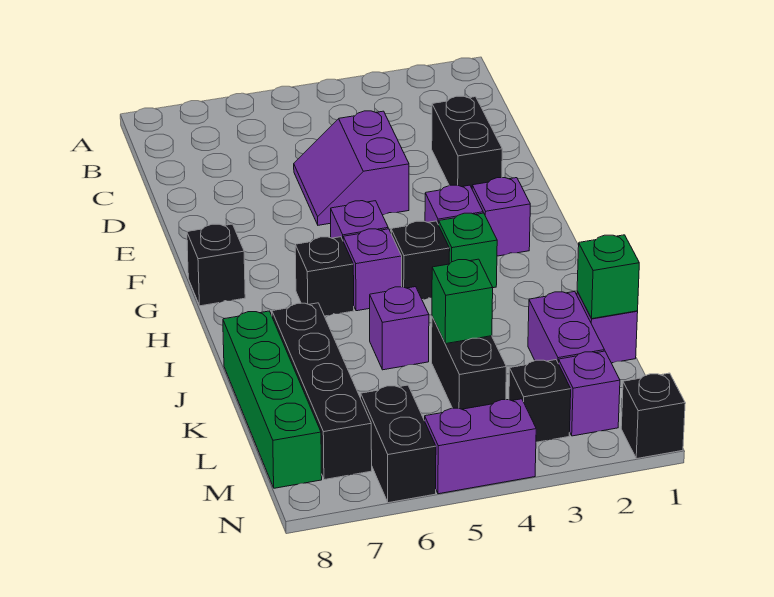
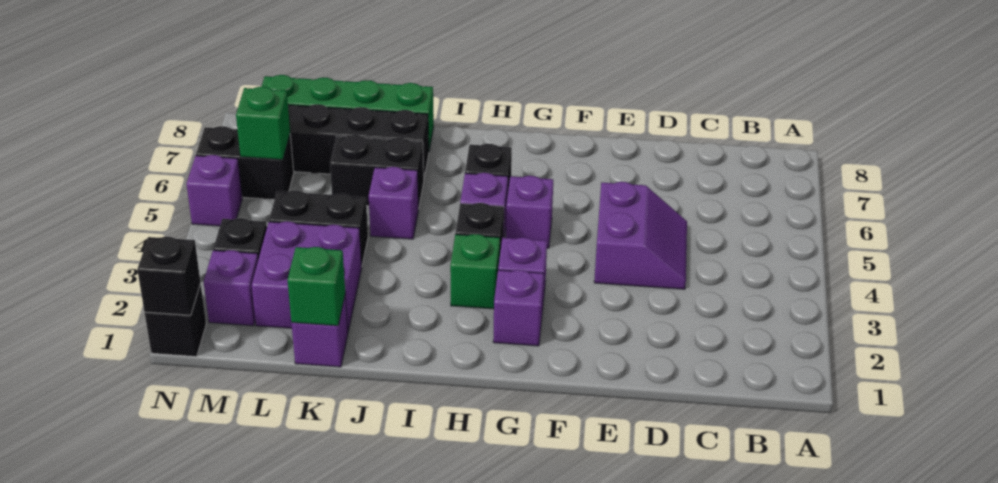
black 1x2 brick [432,96,502,188] -> black 1x2 brick moved to [330,135,424,209]
purple 2x2 slope [294,111,409,225] -> purple 2x2 slope turned to [594,182,687,289]
black 1x1 brick [187,224,245,306] -> black 1x1 brick moved to [137,237,201,315]
purple 1x2 brick [528,292,604,364] -> purple 2x2 brick [252,221,362,331]
green 1x1 brick [432,259,493,344] -> green 1x1 brick moved to [236,87,290,160]
purple 1x2 brick [425,399,536,494] -> purple 1x1 brick [187,155,242,226]

